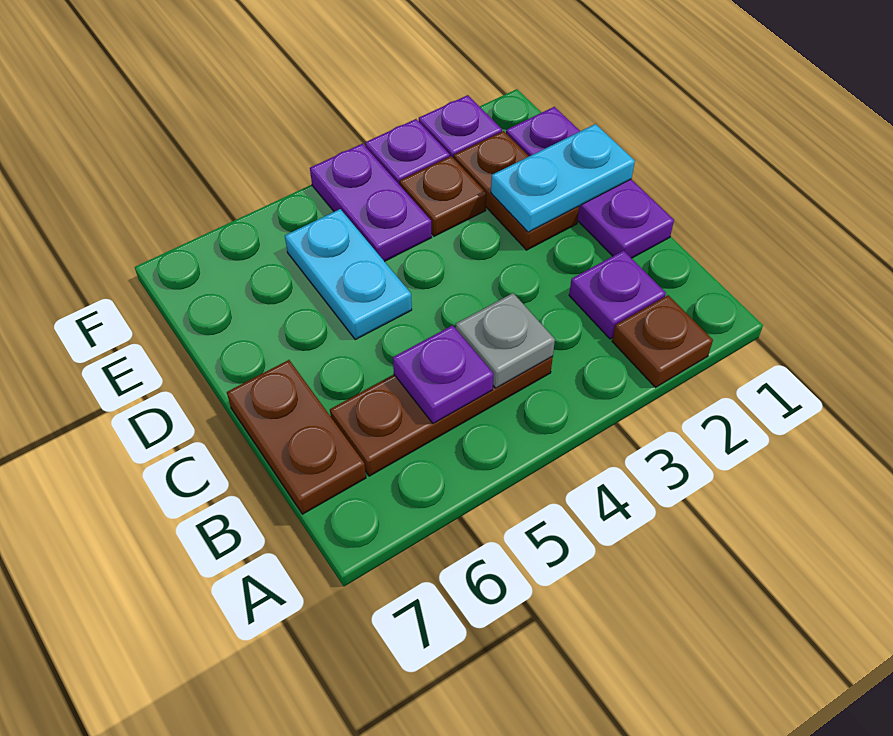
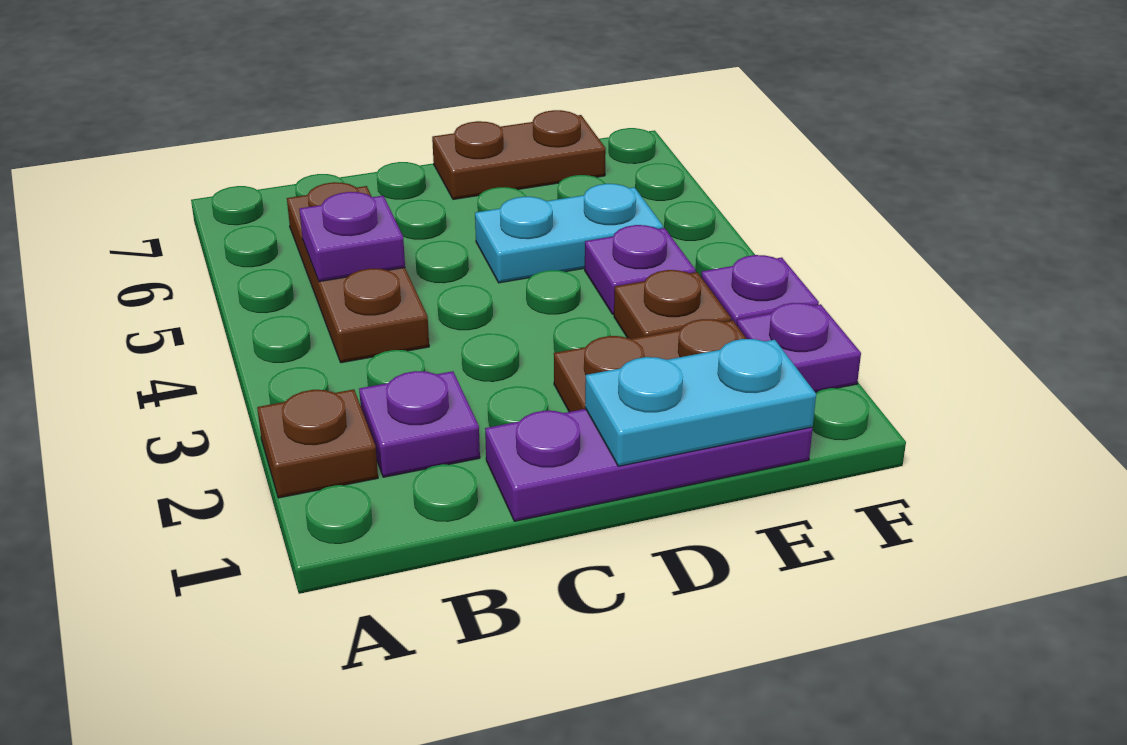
grey 1x1 plate [456,293,555,388] -> none
brown 1x2 plate [227,360,366,514] -> brown 1x2 plate moved to [432,110,606,199]
cyan 1x2 plate [491,124,635,232] -> cyan 1x2 plate turned to [585,339,816,466]
purple 1x2 plate [310,144,431,261] -> purple 1x1 plate [585,225,696,314]

